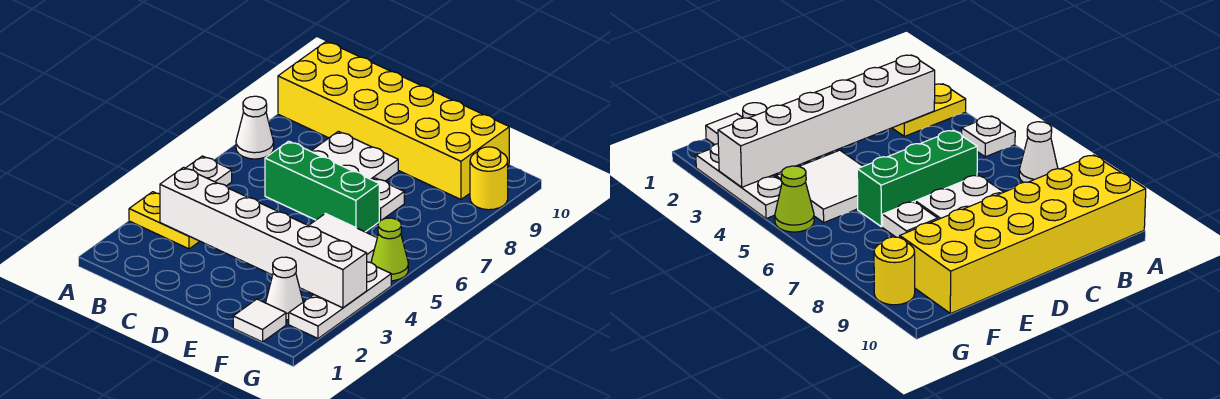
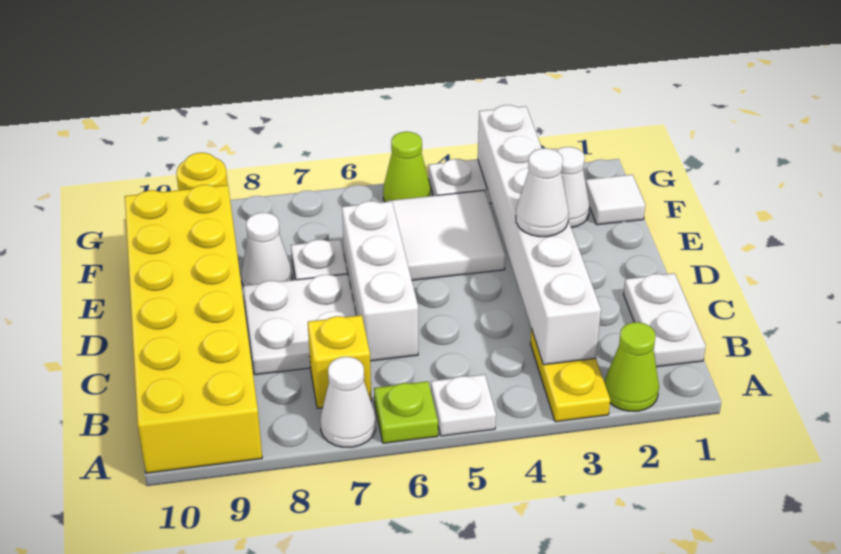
none -> lime 1x1 cone [605,322,659,411]
none -> lime 1x1 plate [374,381,438,443]
none -> white 1x2 plate [623,273,706,367]
none -> yellow 1x1 brick [308,315,371,408]
green 1x3 brick [265,141,379,232] -> white 1x3 brick [342,201,418,361]
none -> white 1x1 cone [516,148,569,237]
none -> white 1x1 cone [241,213,292,286]

